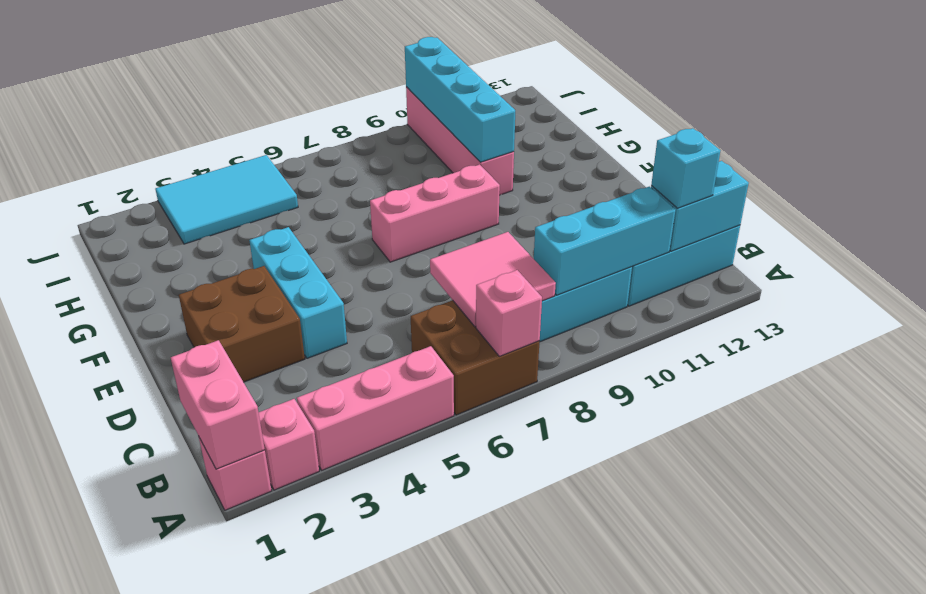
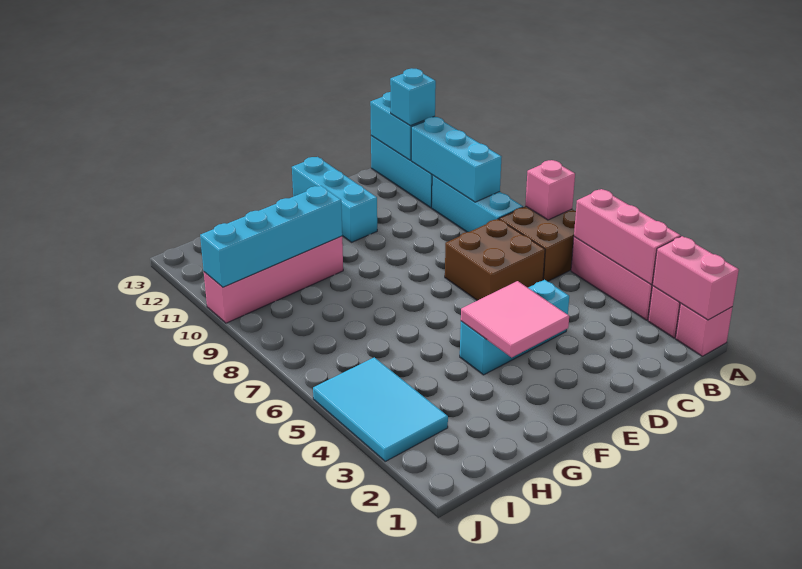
pink 1x2 brick [171,340,265,469] -> pink 1x2 brick turned to [653,236,739,320]
pink 2x2 tile [430,232,556,327] -> pink 2x2 tile moved to [461,281,569,357]
brown 2x2 brick [179,266,305,382] -> brown 2x2 brick moved to [445,219,545,301]
none -> cyan 1x3 brick [292,157,377,242]
pink 1x3 brick [370,164,500,262] -> pink 1x3 brick moved to [574,189,681,284]

